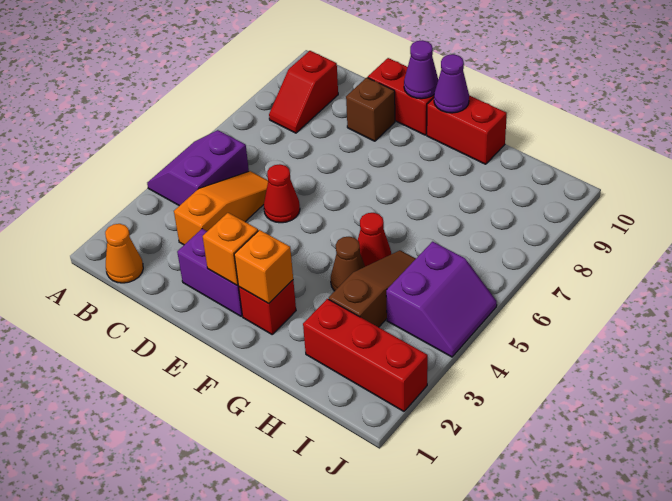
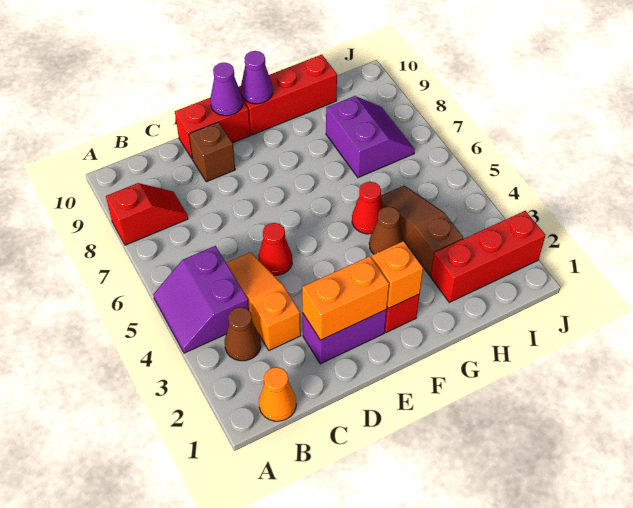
none -> brown 1x1 cone [225,307,261,361]
red 1x2 slope [269,51,338,133] -> red 1x2 slope turned to [106,183,188,245]
orange 1x1 brick [203,213,258,285] -> orange 1x2 brick [302,256,389,340]
red 1x2 brick [427,95,507,164] -> red 1x3 brick [239,55,337,135]
purple 2x2 slope [386,242,497,357] -> purple 2x2 slope moved to [326,96,415,178]

